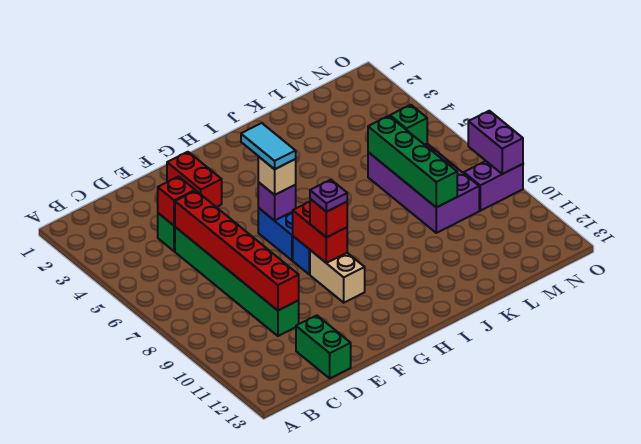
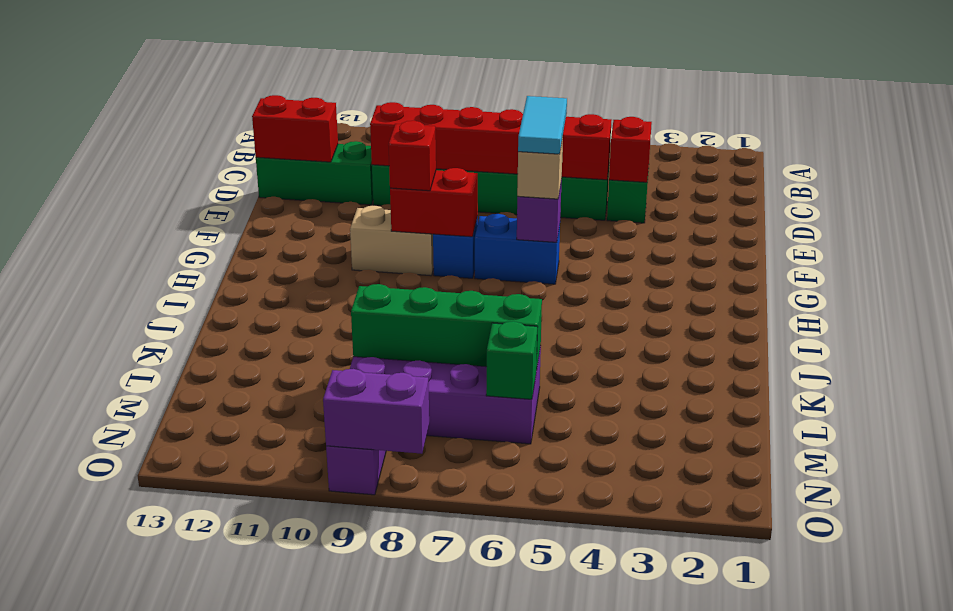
green 1x2 brick [296,315,351,378] -> green 1x3 brick [256,141,373,205]
red 1x2 brick [167,152,222,207] -> red 1x2 brick moved to [252,95,338,162]
cyan 1x2 tile [241,123,296,169] -> cyan 1x2 tile turned to [518,96,567,154]
purple 1x1 plate [310,180,347,212] -> none

